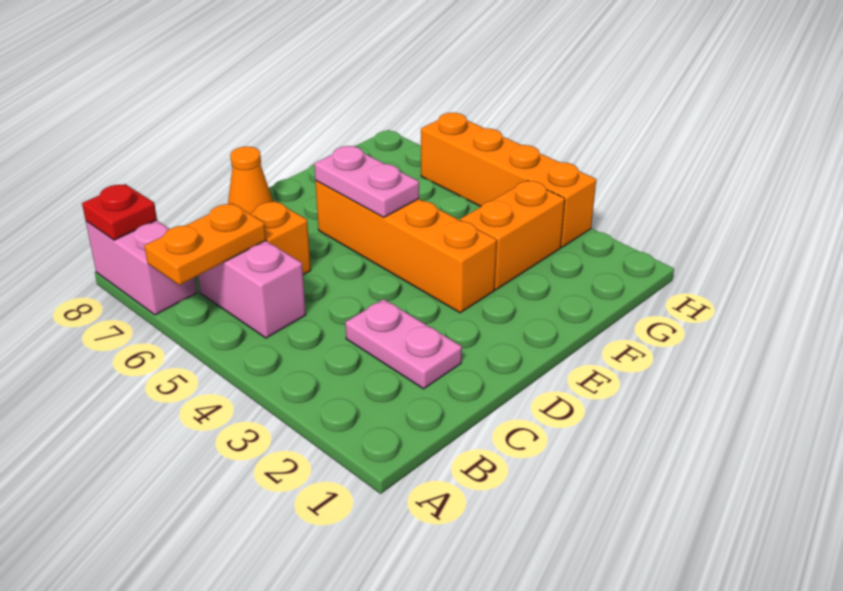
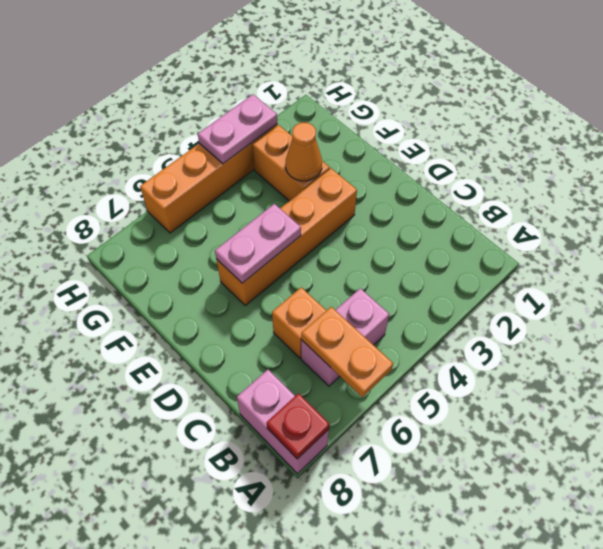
pink 1x2 brick [86,220,197,315] -> pink 1x2 brick turned to [237,370,329,474]
pink 1x2 plate [345,299,462,389] -> pink 1x2 plate moved to [198,94,277,164]
orange 1x1 cone [228,147,273,213] -> orange 1x1 cone moved to [286,123,322,181]

